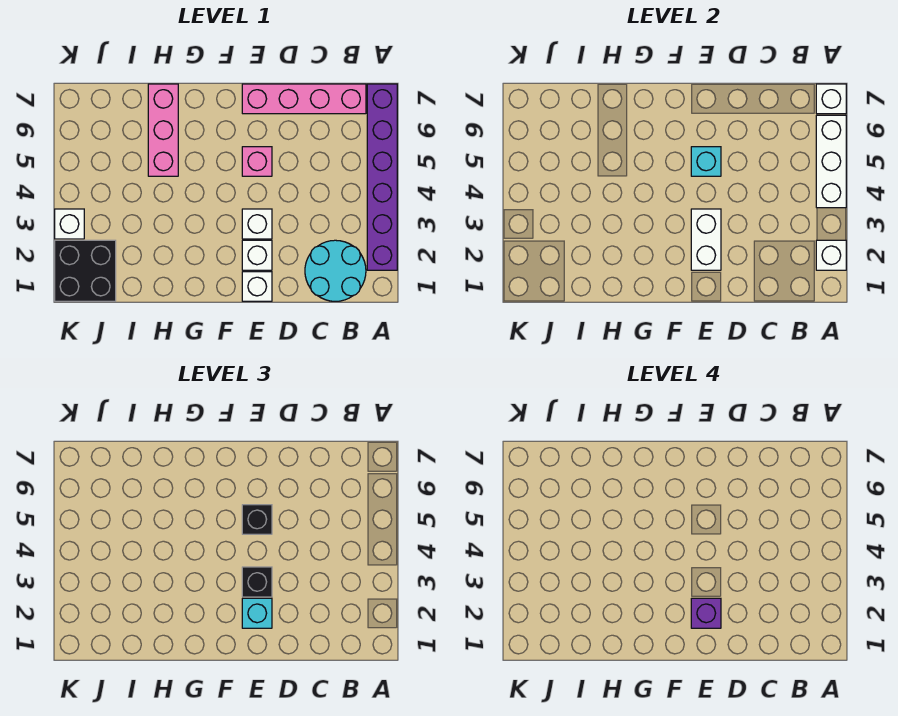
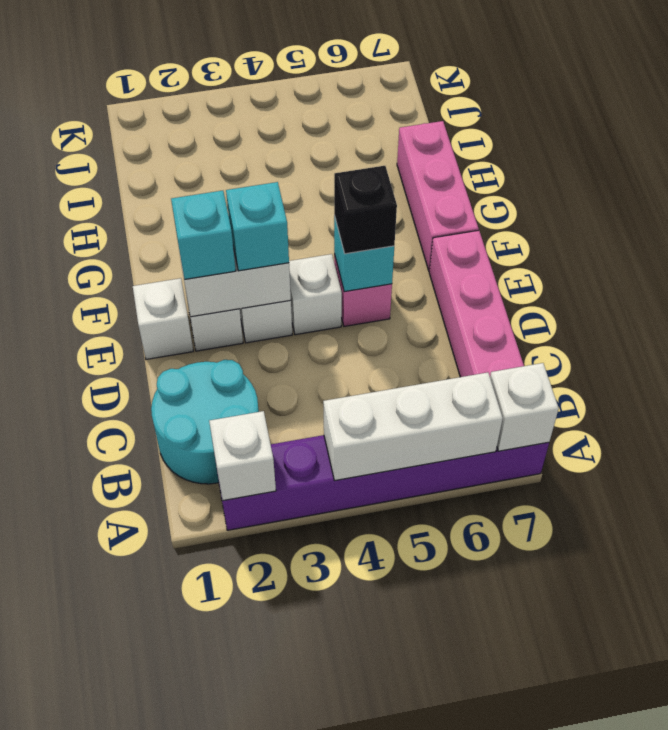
purple 1x1 brick [691,598,721,628] -> none
black 1x1 brick [242,567,272,597] -> cyan 1x1 brick [226,182,289,271]
pink 1x3 brick [148,84,178,176] -> pink 1x3 brick turned to [397,121,479,272]
black 2x2 brick [55,240,116,301] -> none
white 1x1 brick [55,209,84,239] -> white 1x1 brick moved to [289,254,342,335]

